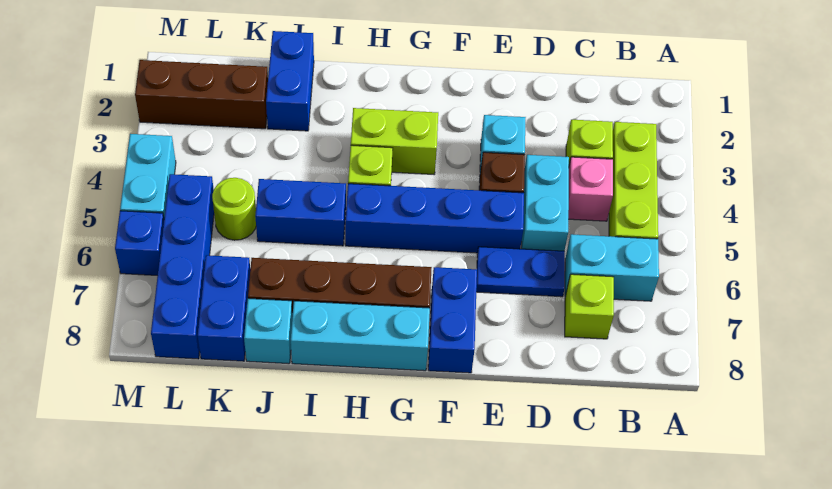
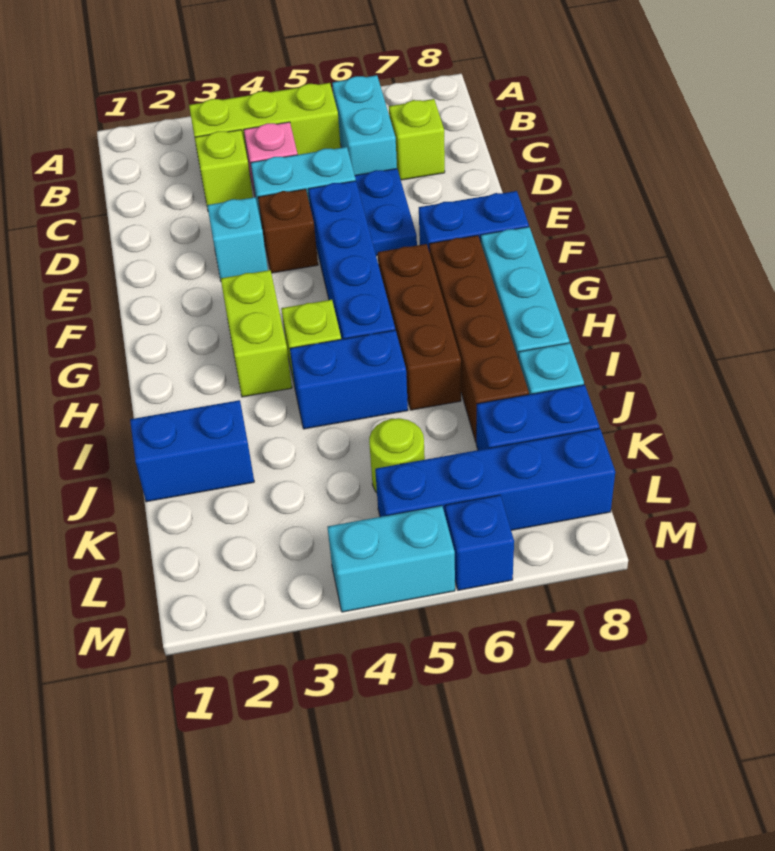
blue 1x2 brick [255,179,346,246] -> blue 1x2 brick turned to [290,330,408,429]
brown 1x3 brick [135,60,268,129] -> brown 1x3 brick moved to [378,244,461,410]

